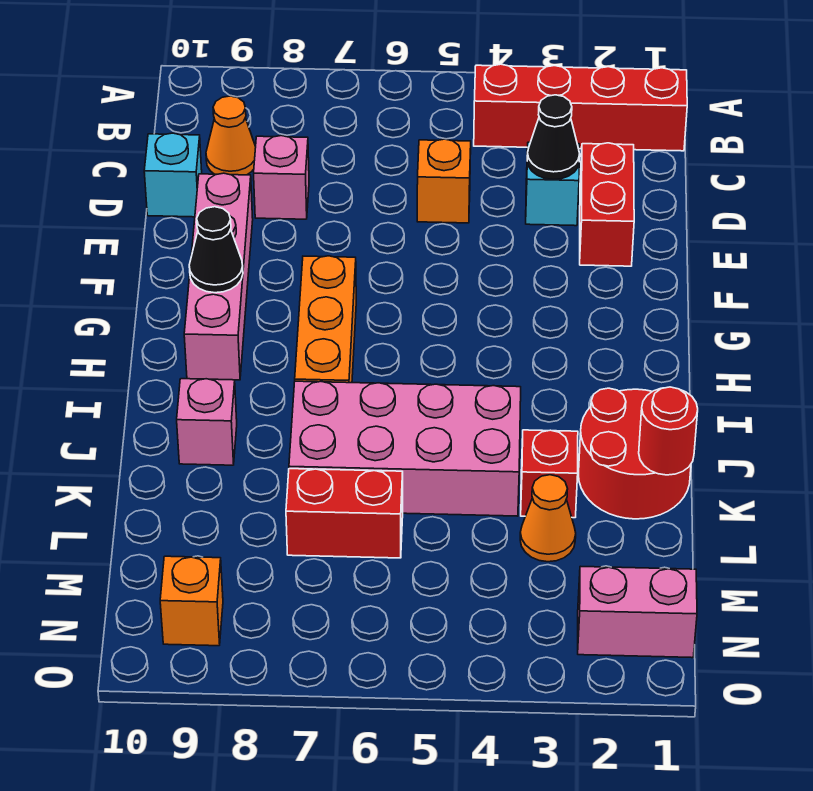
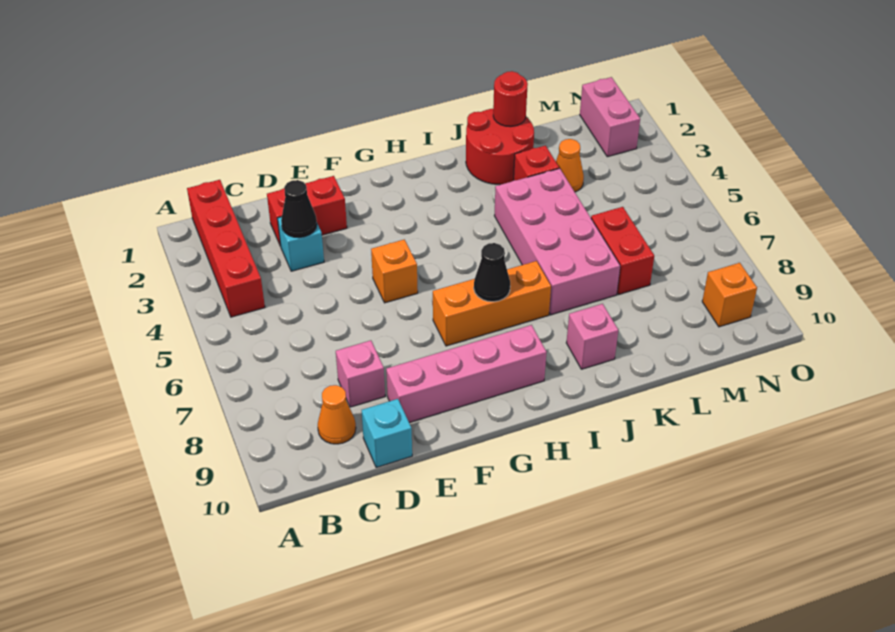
orange 1x1 brick [417,139,471,223] -> orange 1x1 brick moved to [371,240,418,303]
black 1x1 cone [189,207,243,293] -> black 1x1 cone moved to [474,243,510,302]

